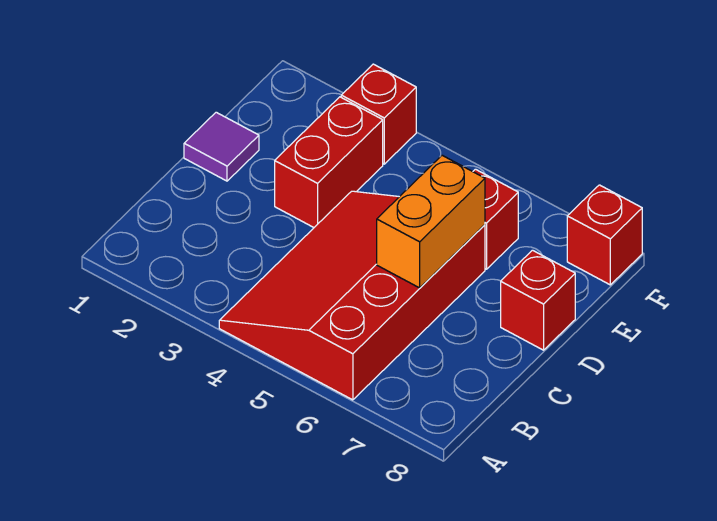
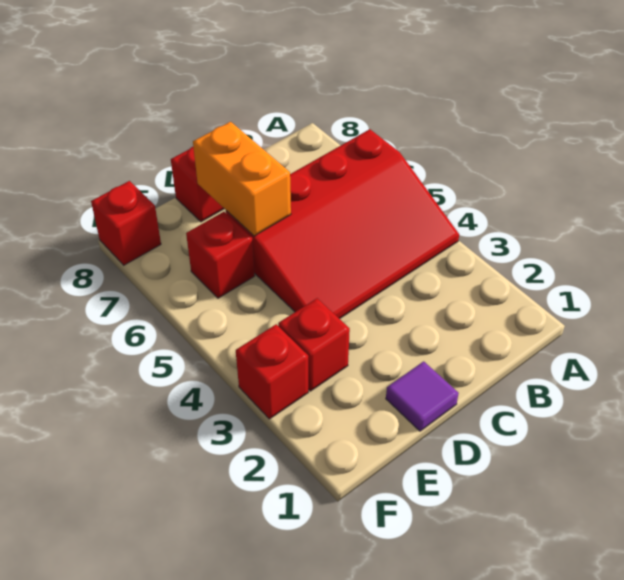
orange 1x2 brick [377,155,485,288] -> orange 1x2 brick turned to [193,122,291,236]
red 1x2 brick [275,97,383,227] -> red 1x1 brick [278,298,350,391]

